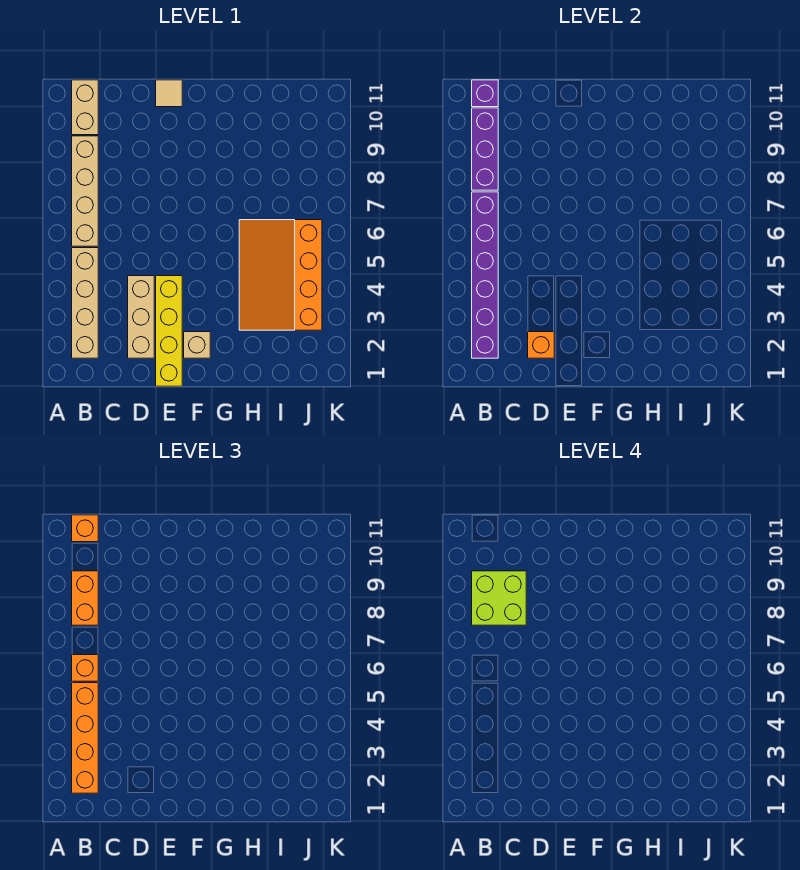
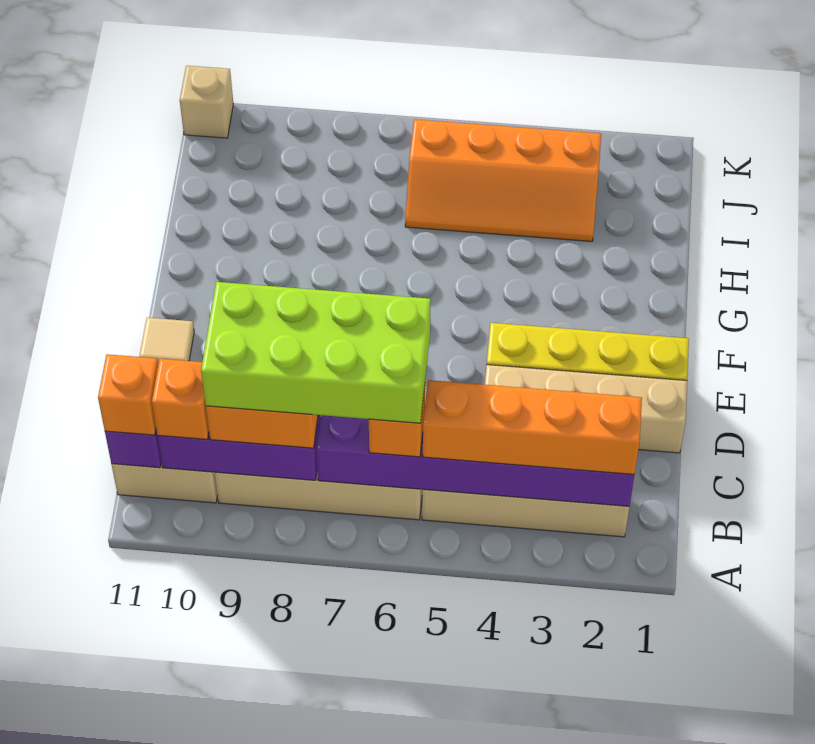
lime 2x2 brick [472,571,526,625] -> lime 2x4 brick [201,282,431,423]
tan 1x3 brick [128,276,154,358] -> tan 1x4 brick [485,365,687,453]
orange 1x1 brick [528,332,554,358] -> orange 1x1 brick moved to [152,359,209,439]
tan 1x1 brick [184,332,210,358] -> tan 1x1 brick moved to [180,66,233,138]
orange 3x4 slope [239,220,322,330] -> orange 2x4 slope [405,119,601,241]

